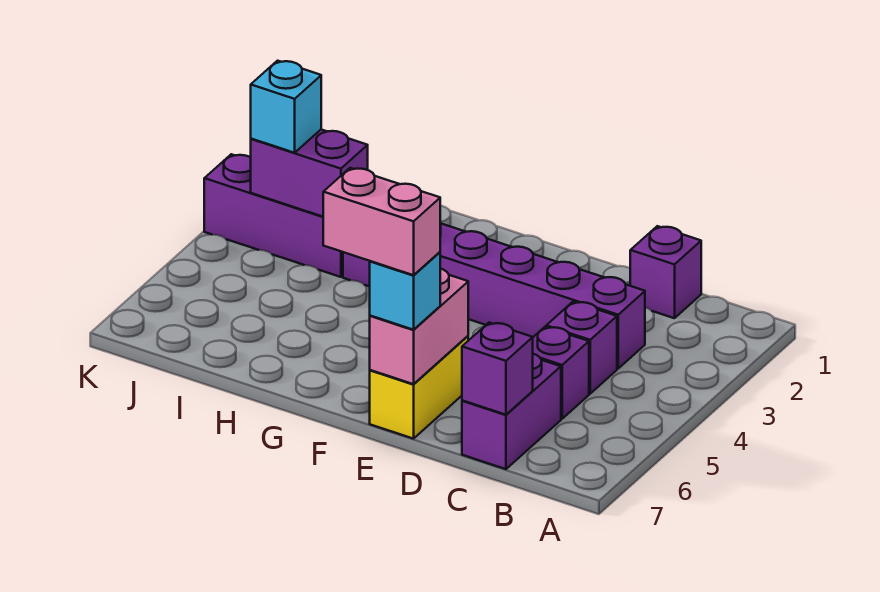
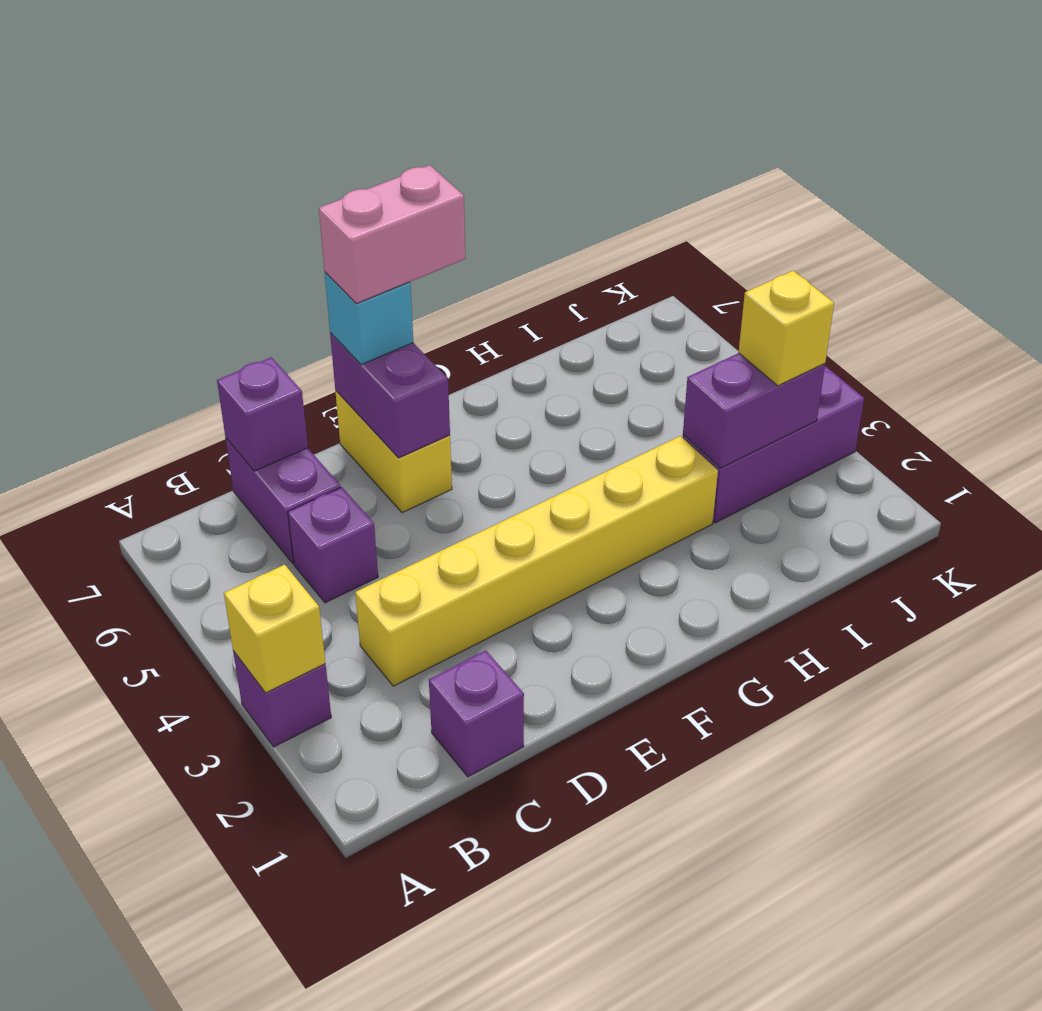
none -> yellow 1x1 brick [224,565,325,693]
purple 1x6 brick [343,223,645,368] -> yellow 1x6 brick [355,436,718,686]
purple 1x1 brick [546,302,617,394] -> purple 1x1 brick moved to [233,651,331,747]
pink 1x2 brick [370,269,468,384] -> purple 1x2 brick [330,333,450,458]
cyan 1x1 brick [251,61,321,153] -> yellow 1x1 brick [739,271,834,386]

